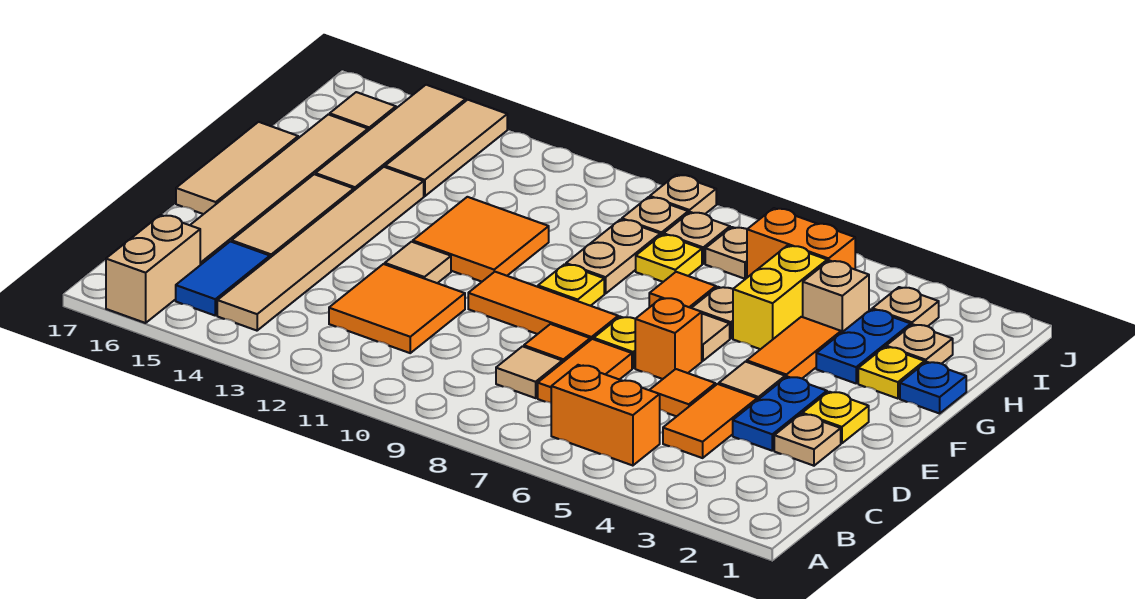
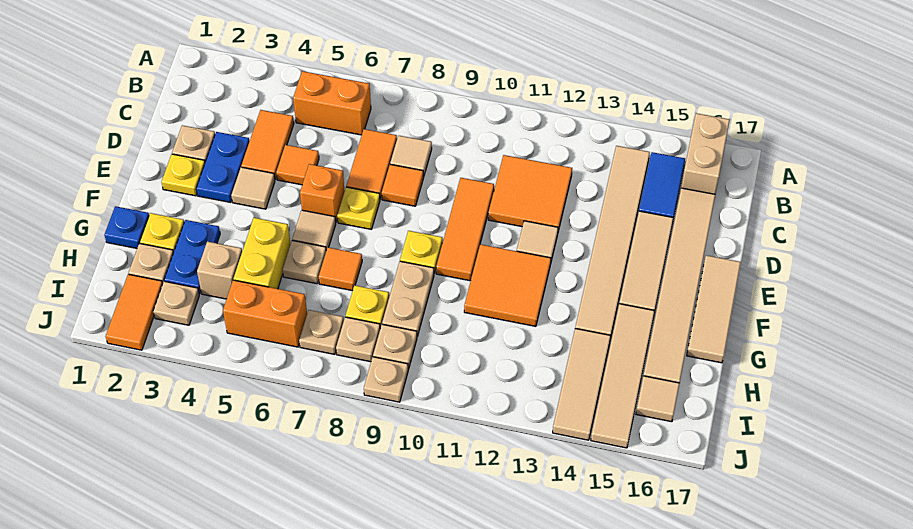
orange 1x3 tile [468,272,618,340] -> orange 1x3 tile turned to [436,178,494,281]
orange 1x2 tile [747,317,841,378] -> orange 1x2 tile moved to [106,274,163,350]

